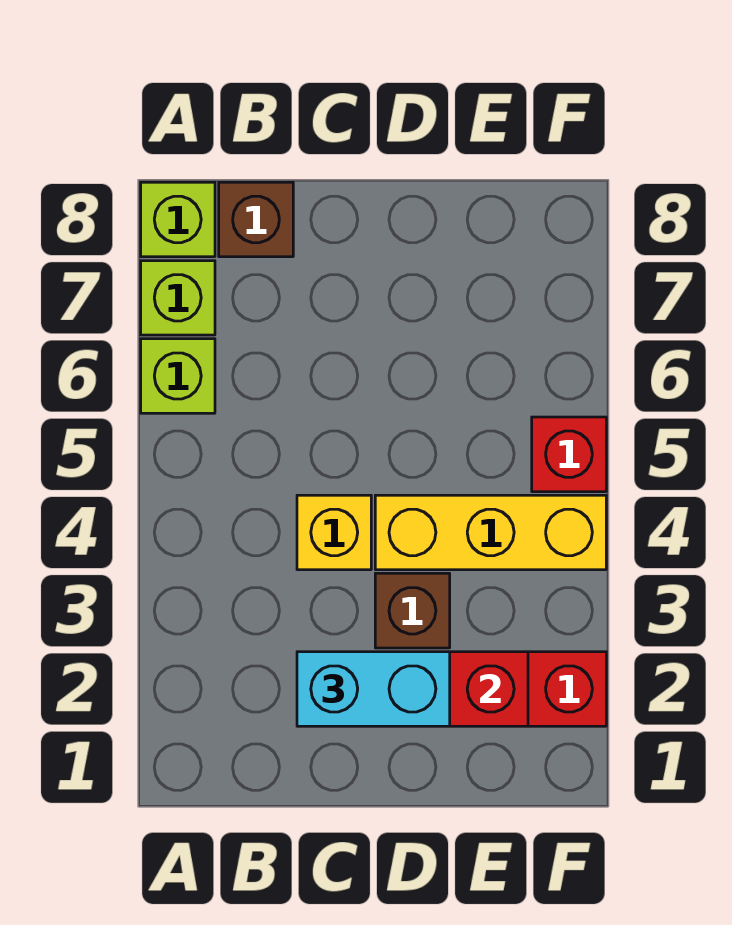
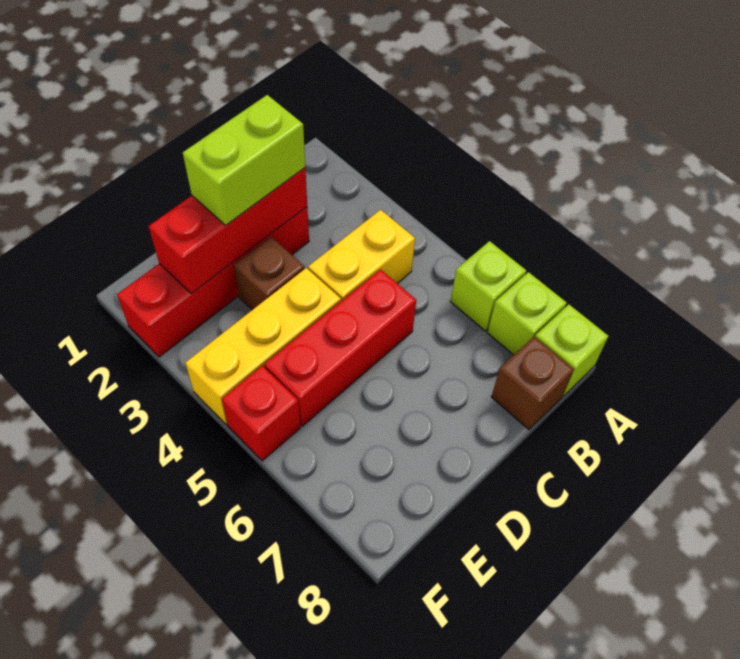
cyan 1x2 brick [297,652,450,726] -> lime 1x2 brick [183,95,305,225]
yellow 1x1 brick [297,495,371,570] -> yellow 1x2 brick [308,210,415,301]
none -> red 1x3 brick [264,269,416,426]

